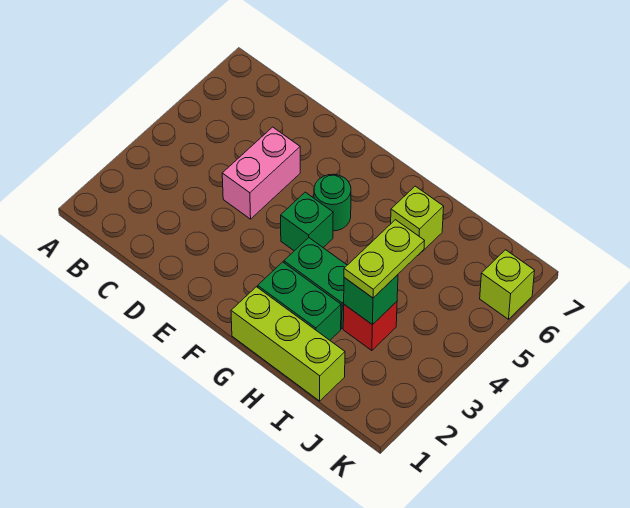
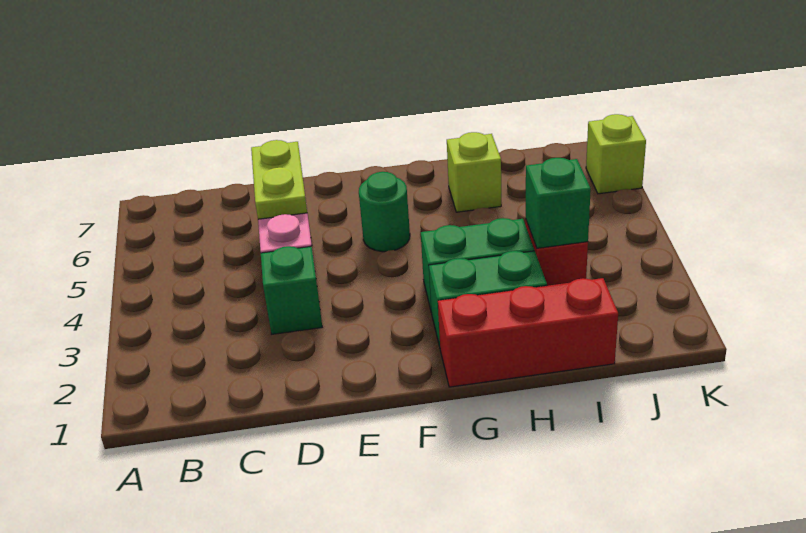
green 1x1 brick [281,192,333,251] -> green 1x1 brick moved to [261,246,322,334]
lime 1x3 brick [231,287,345,401] -> red 1x3 brick [438,278,618,387]
lime 1x2 plate [344,220,424,298] -> lime 1x2 plate moved to [251,140,307,219]

